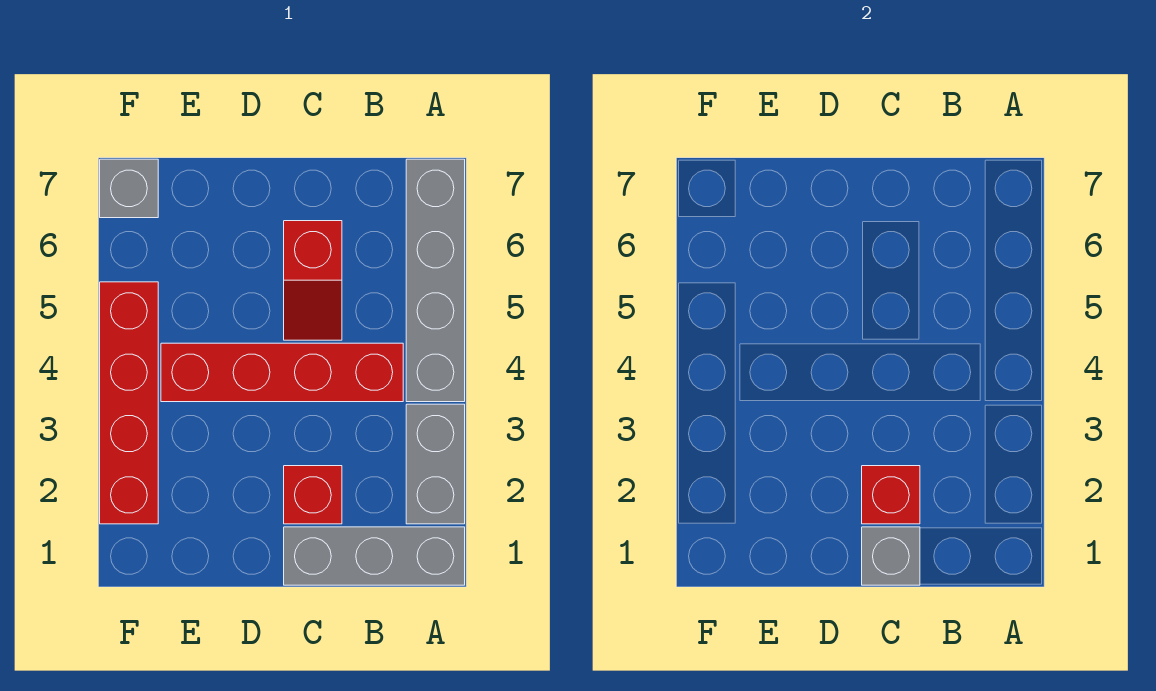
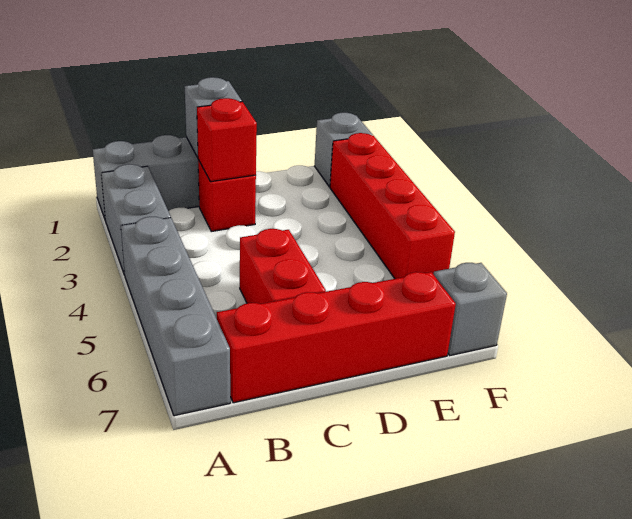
red 1x4 brick [161,343,403,402] -> red 1x4 brick moved to [217,272,456,403]
red 1x2 slope [284,221,342,340] -> red 1x2 brick [240,229,326,304]
none -> grey 1x1 brick [315,113,372,187]

